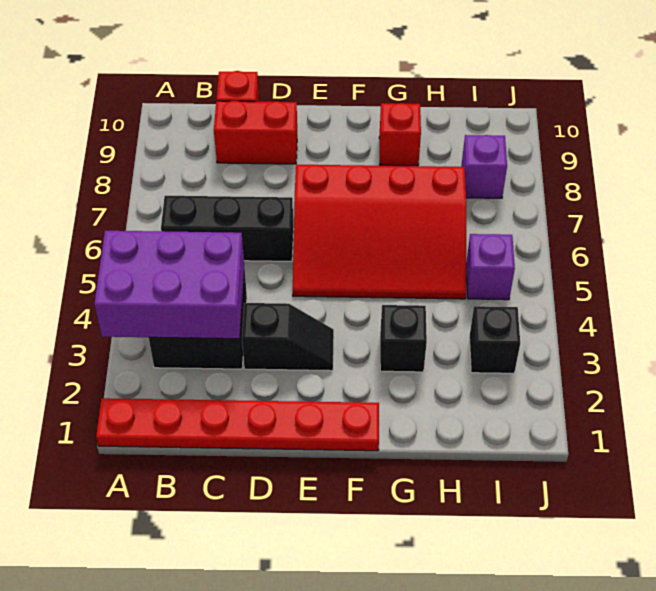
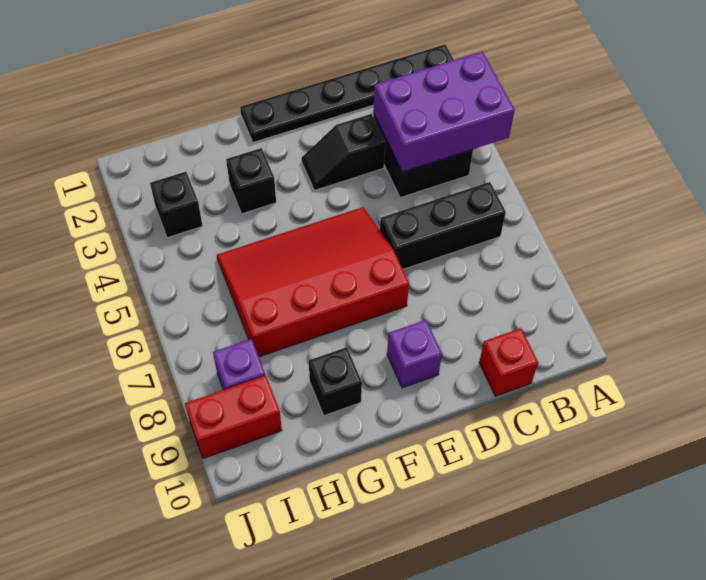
red 1x6 plate [96,398,379,451] -> black 1x6 plate [240,45,454,142]
red 1x2 brick [214,101,297,164] -> red 1x2 brick moved to [185,375,282,459]
red 1x1 brick [379,103,421,166] -> black 1x1 brick [309,347,362,416]
purple 1x1 brick [466,234,515,300] -> purple 1x1 brick moved to [387,320,442,388]

